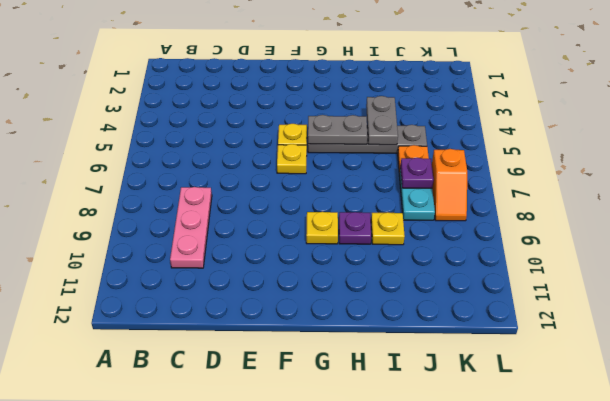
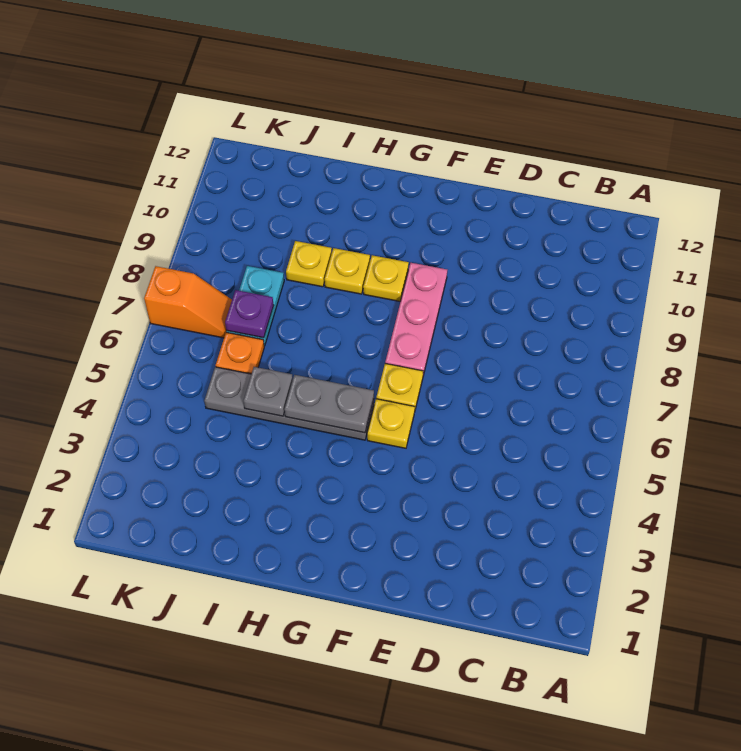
pink 1x3 plate [170,187,212,268] -> pink 1x3 plate moved to [385,263,447,376]
purple 1x1 plate [339,212,371,244] -> yellow 1x1 plate [325,248,370,294]
grey 1x2 plate [366,96,398,145] -> grey 1x1 plate [244,367,293,416]
orange 1x2 slope [432,149,467,221] -> orange 1x2 slope turned to [144,266,232,338]

